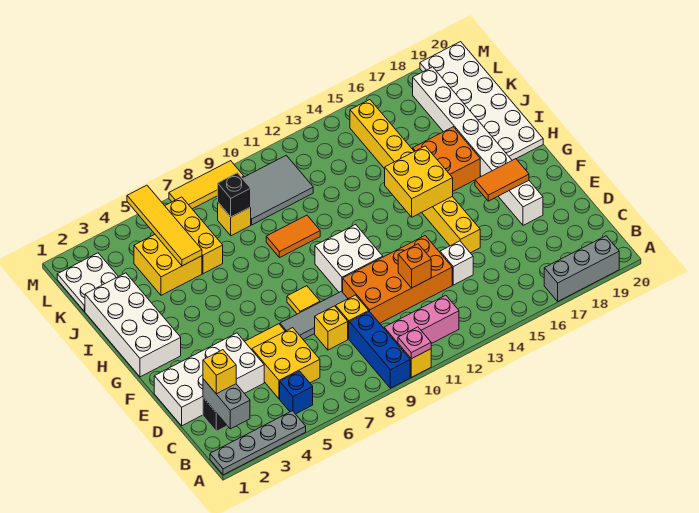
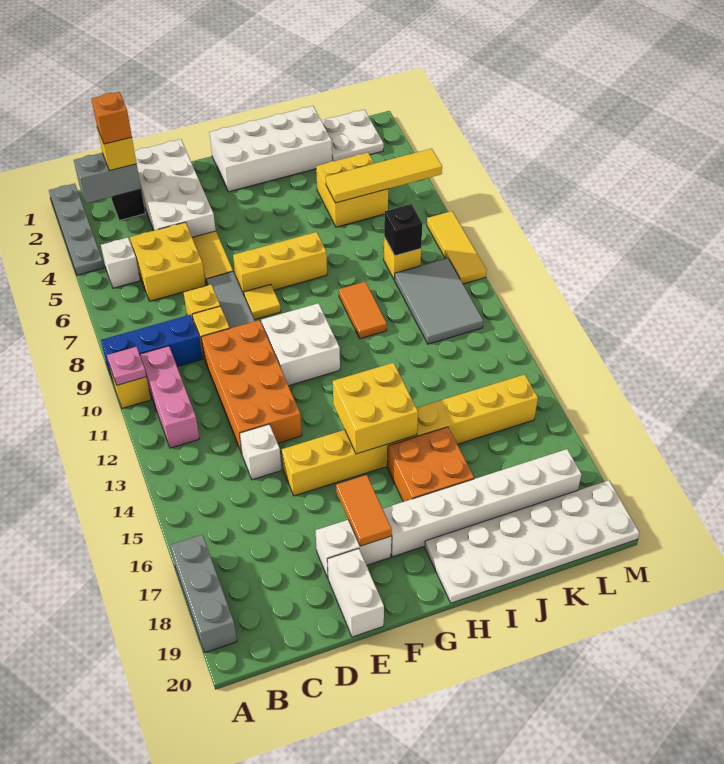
blue 1x1 brick [280,371,313,414] -> white 1x1 brick [101,238,140,288]
orange 1x1 brick [398,244,431,288] -> orange 1x1 brick moved to [92,92,132,144]
none -> white 1x2 brick [327,549,384,637]
yellow 1x3 brick [165,197,223,274] -> yellow 1x3 brick moved to [233,232,327,294]

